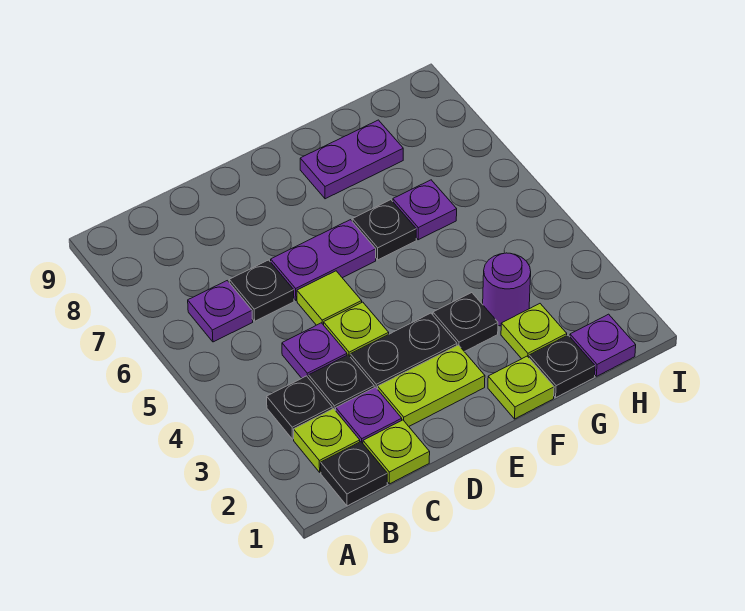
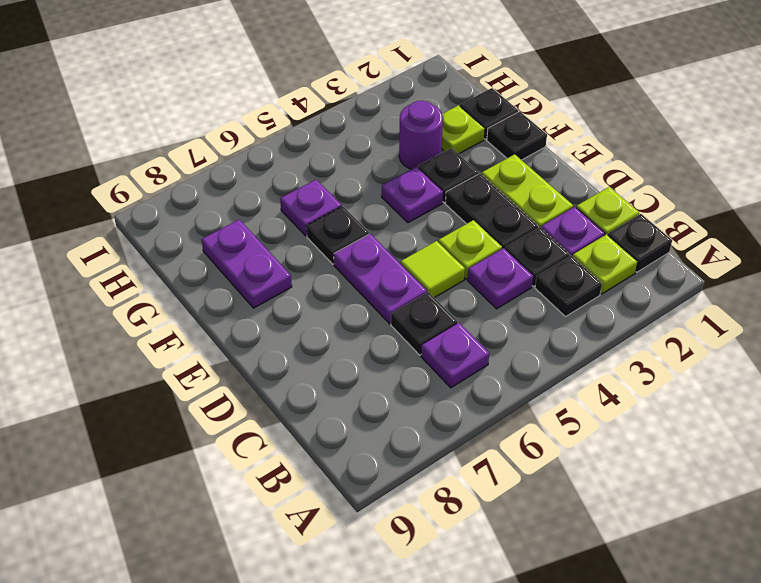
lime 1x1 plate [488,356,554,419] -> black 1x1 plate [487,111,547,160]
purple 1x1 plate [570,314,636,376] -> purple 1x1 plate moved to [382,167,443,223]

